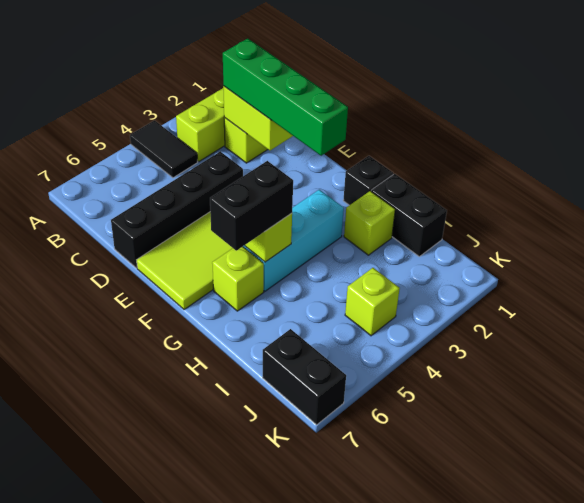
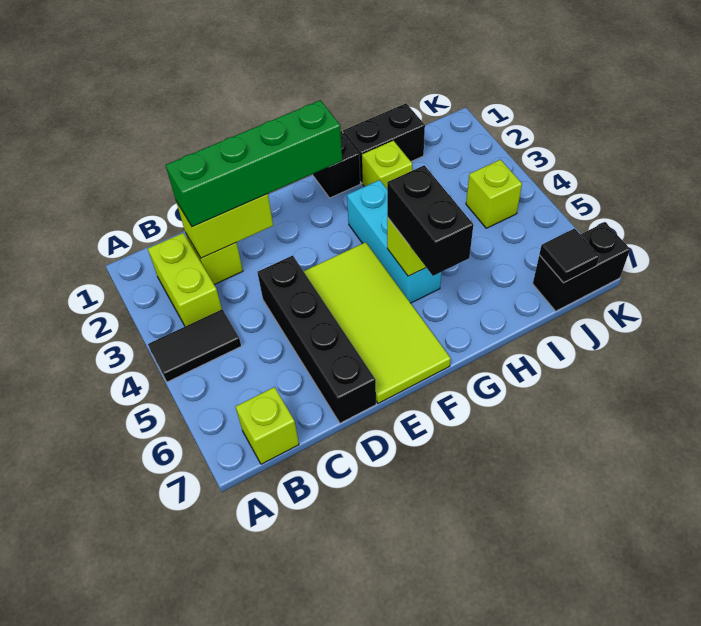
lime 1x1 brick [212,247,264,311] -> lime 1x1 brick moved to [236,387,299,464]
none -> black 1x1 tile [539,229,600,283]

